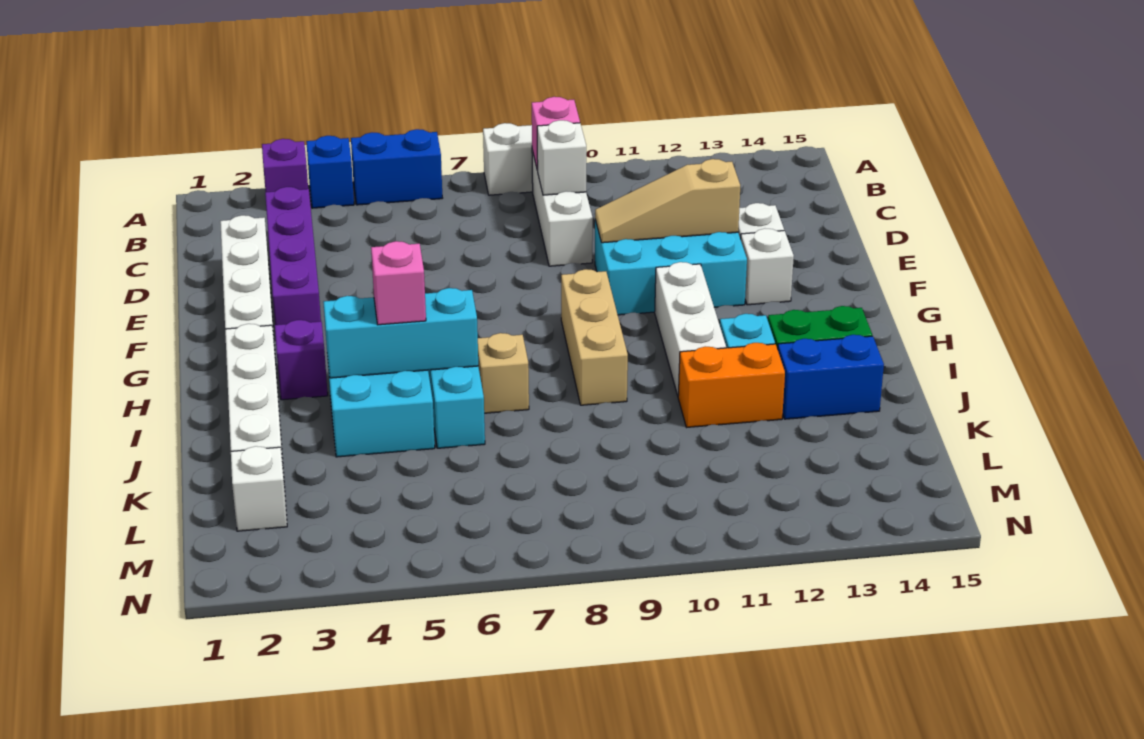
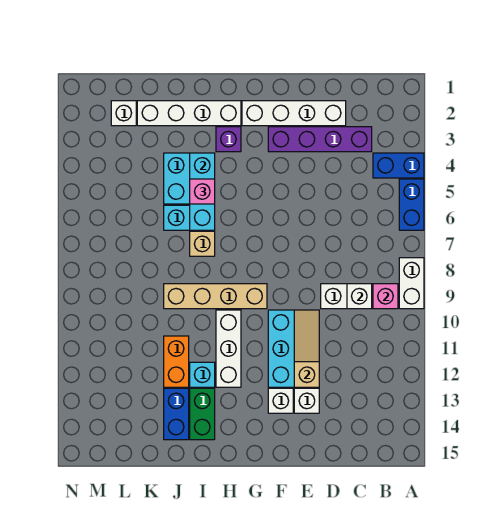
purple 1x1 brick [262,139,308,192] -> none
blue 1x1 brick [306,136,354,208] -> blue 1x2 brick [373,153,424,178]
tan 1x3 brick [561,269,628,405] -> tan 1x4 brick [164,284,267,309]
white 1x3 brick [655,262,726,396] -> white 1x3 brick turned to [216,310,241,387]

